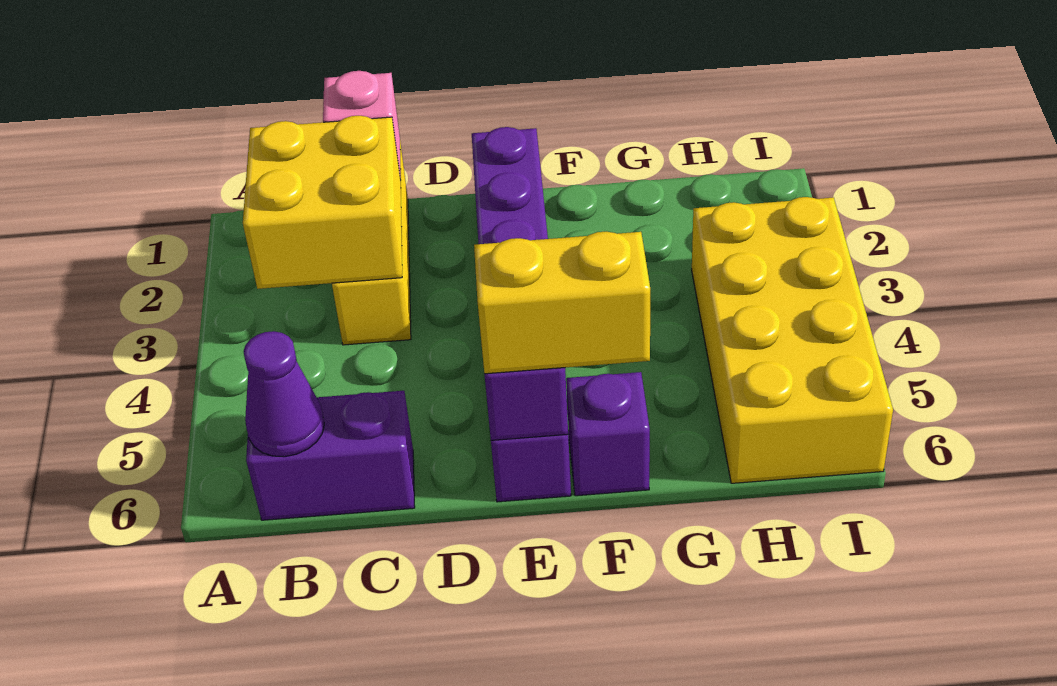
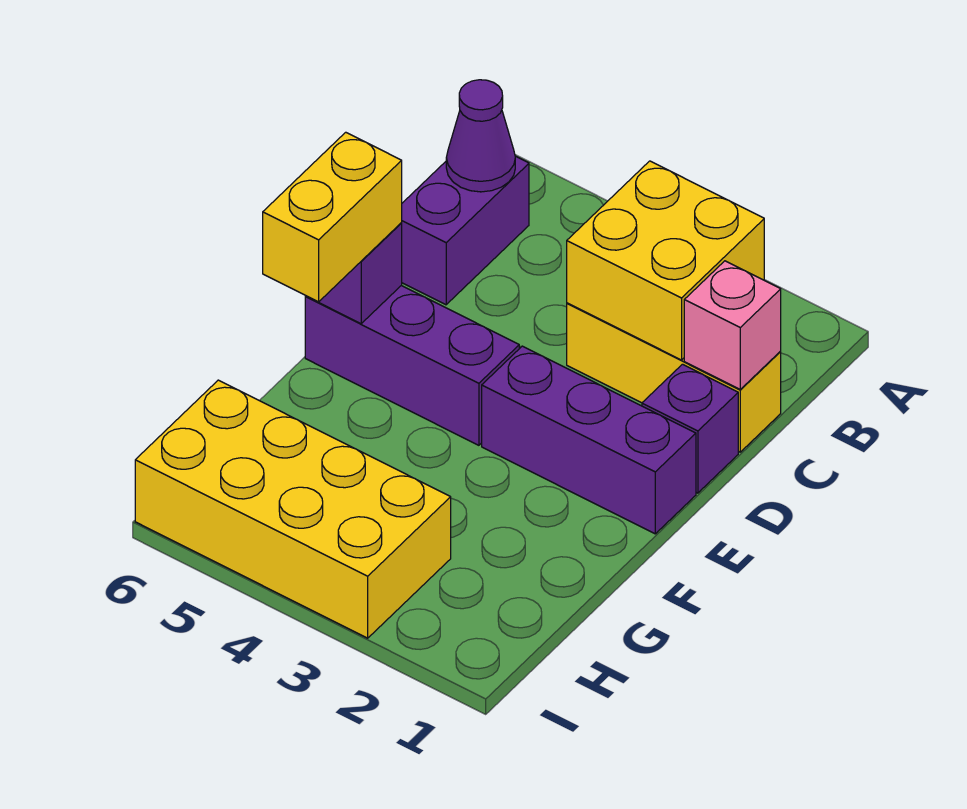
purple 1x1 brick [566,372,650,496] -> purple 1x1 brick moved to [642,364,738,493]

